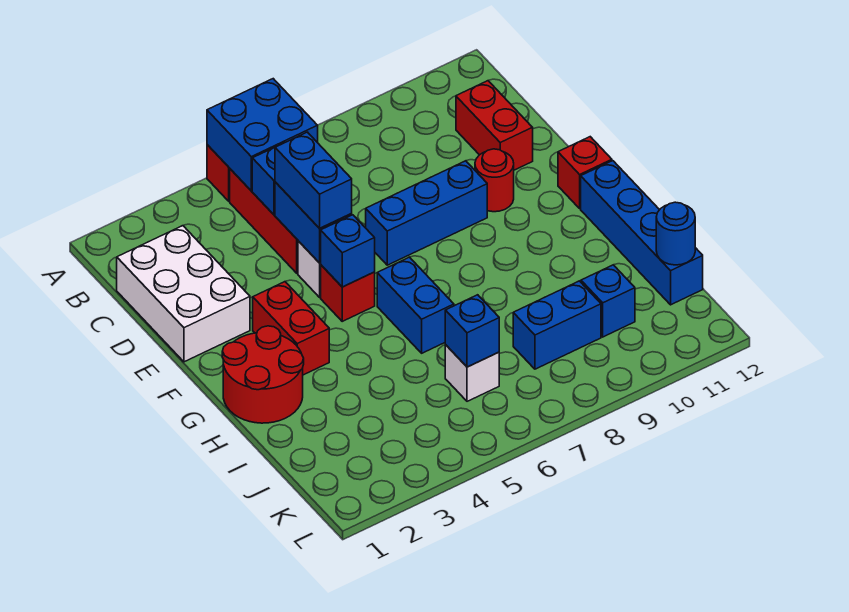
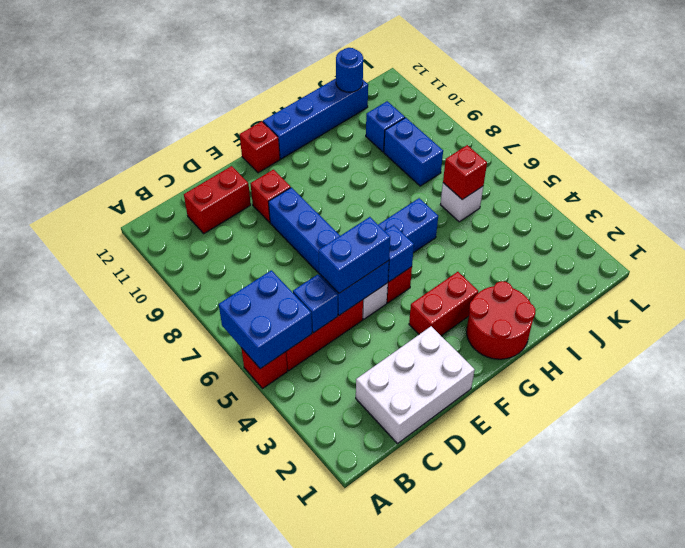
red 1x1 round brick [475,149,514,212] -> red 1x1 brick [250,169,291,222]
blue 1x1 brick [445,295,499,367] -> red 1x1 brick [443,145,487,200]

